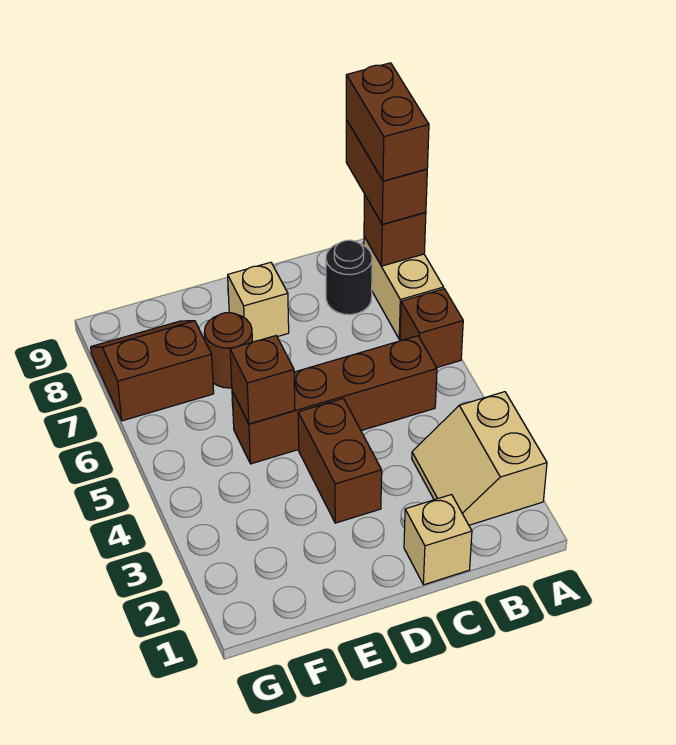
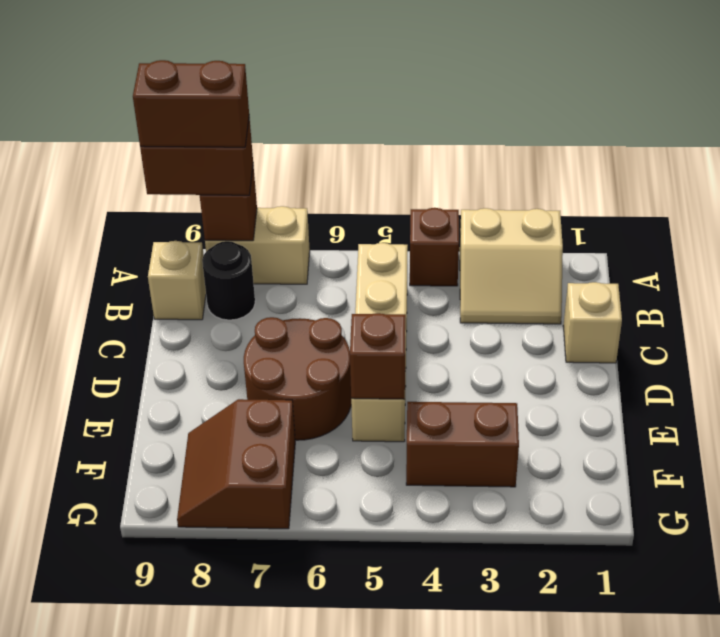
brown 1x1 brick [400,289,463,368] -> brown 1x1 brick moved to [410,208,459,286]
brown 1x4 brick [232,336,437,464] -> tan 1x4 brick [351,243,408,442]
brown 1x2 brick [298,398,382,523] -> brown 1x2 brick moved to [406,402,519,487]
tan 1x1 brick [228,262,289,342] -> tan 1x1 brick moved to [148,241,206,320]
brown 1x1 round brick [204,313,252,388] -> brown 2x2 round brick [244,317,351,440]

